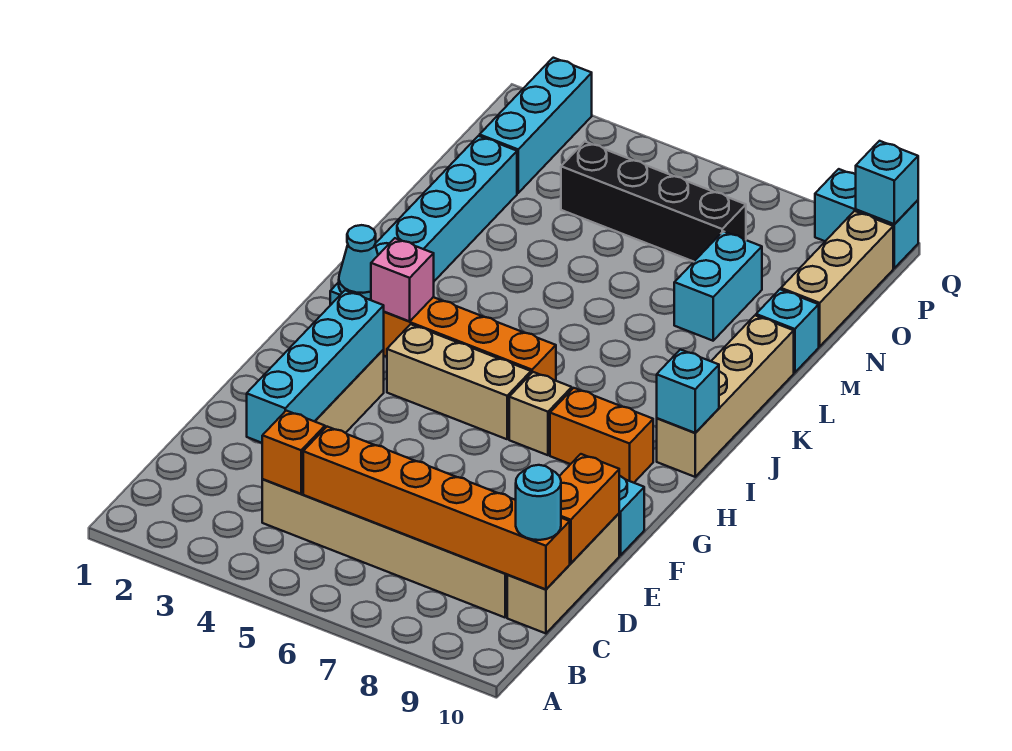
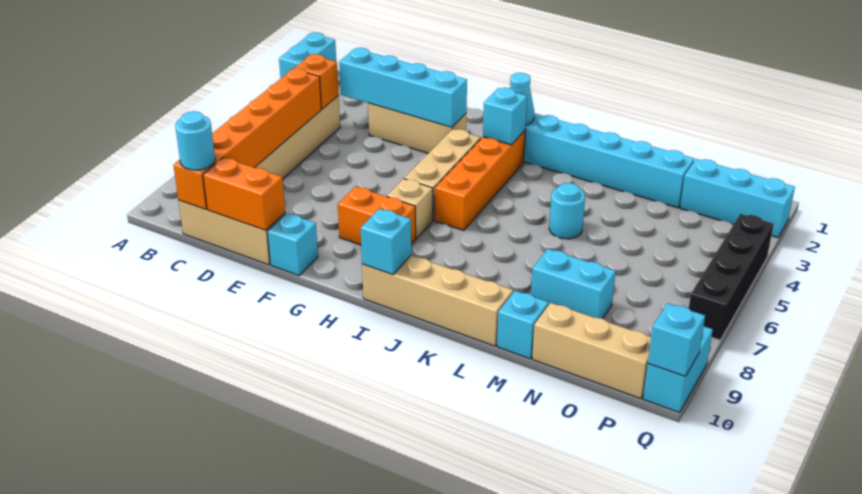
none -> cyan 1x2 brick [279,32,336,78]
orange 1x2 brick [550,388,653,483] -> orange 1x2 brick turned to [338,187,416,245]
pink 1x1 brick [371,238,434,322] -> cyan 1x1 brick [483,88,527,145]
none -> cyan 1x1 round brick [549,183,585,239]
black 1x4 brick [561,142,746,262] -> black 1x4 brick moved to [689,214,774,340]

